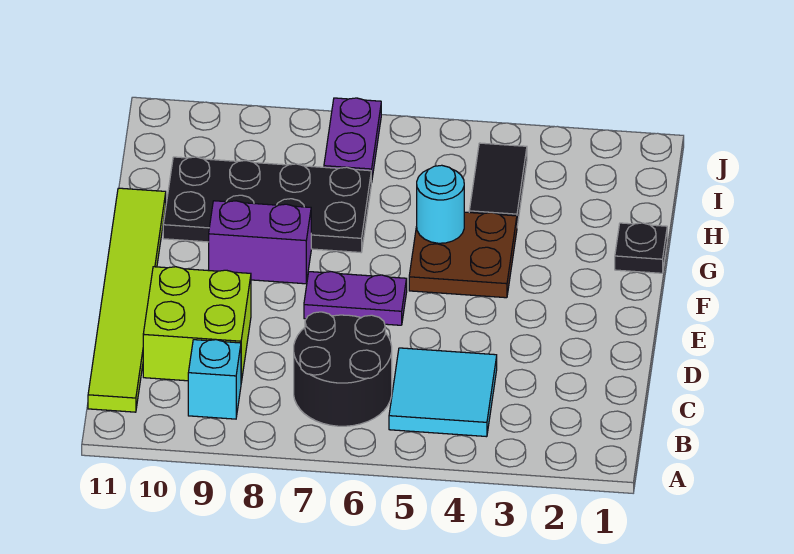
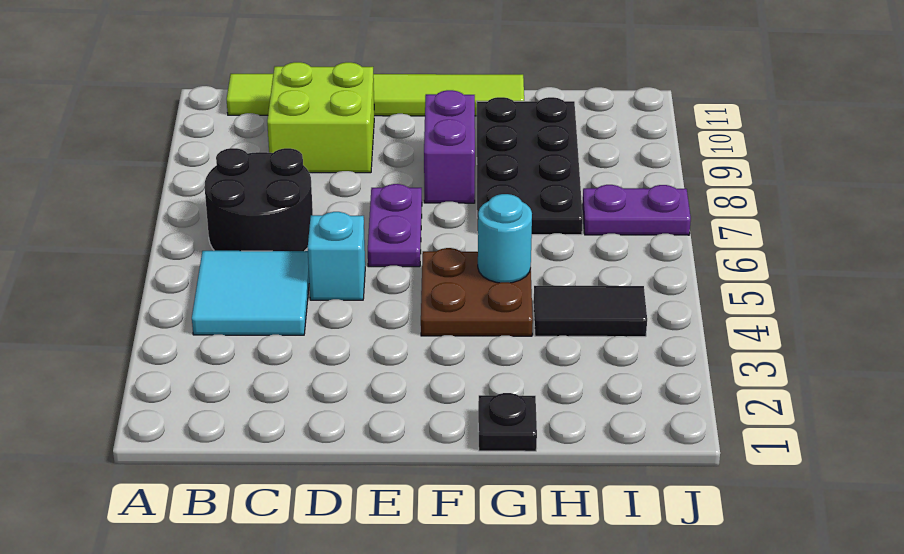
cyan 1x1 brick [188,340,241,419] -> cyan 1x1 brick moved to [308,212,365,300]

